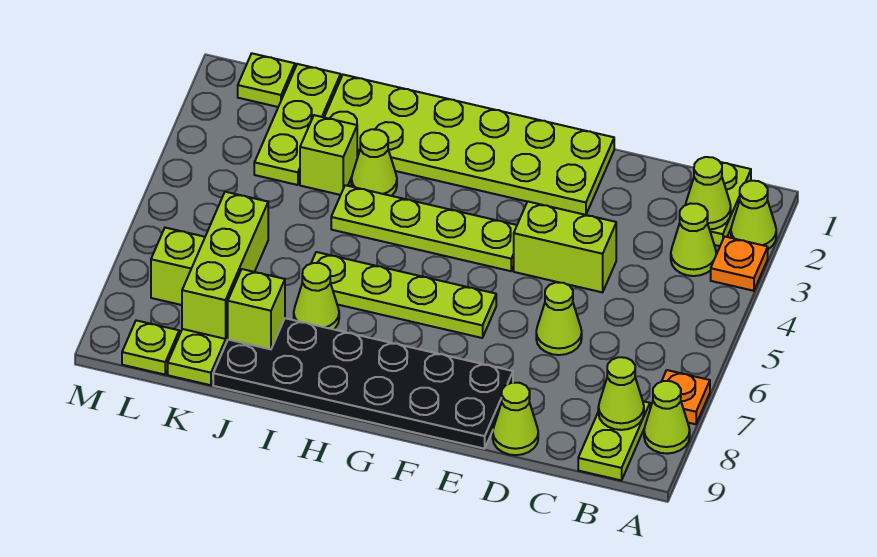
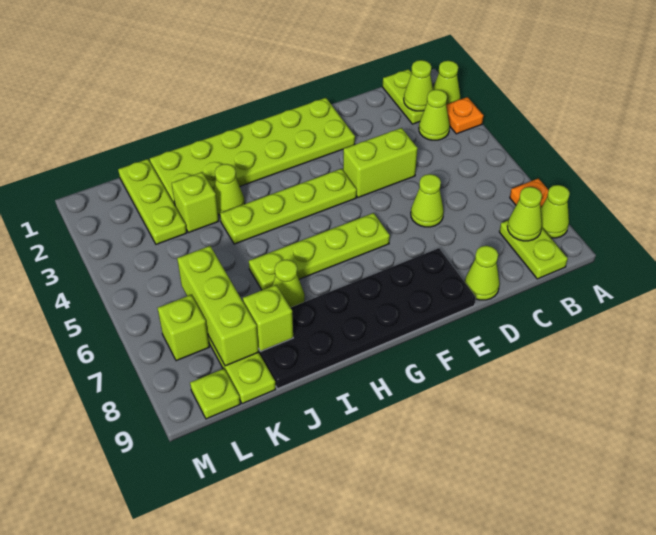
lime 1x1 plate [238,53,295,107] -> none

